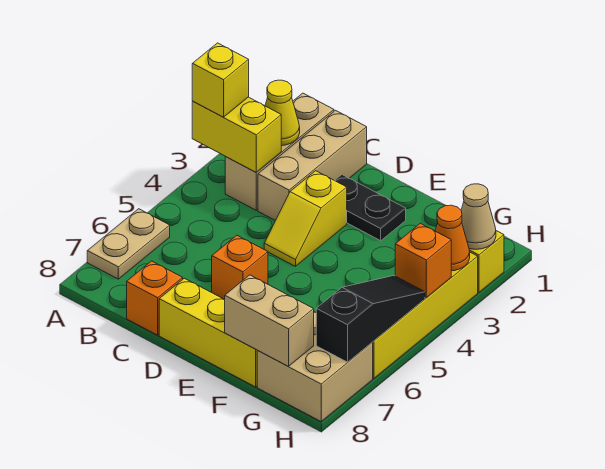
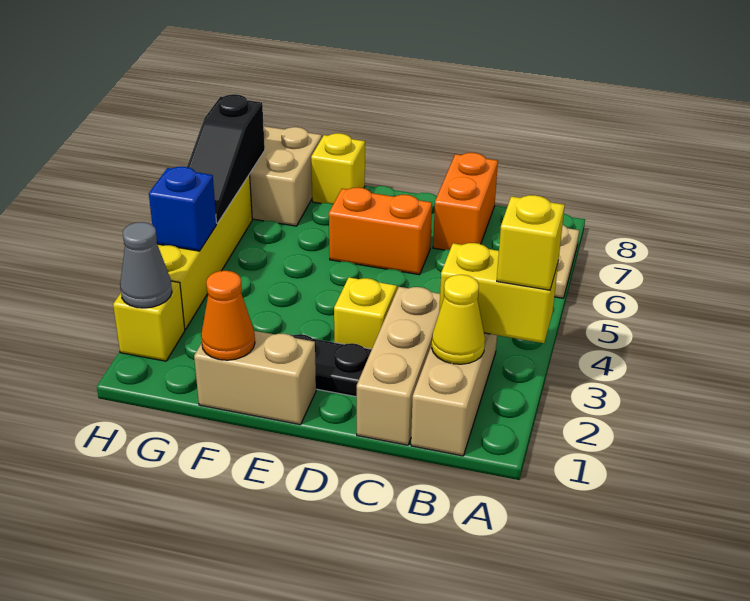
orange 1x1 brick [127,261,183,335] -> orange 1x2 brick [433,153,498,250]
orange 1x1 brick [212,235,268,299] -> orange 1x2 brick [329,187,432,275]
yellow 1x3 brick [159,278,258,387] -> yellow 1x1 brick [311,133,365,204]
tan 1x2 brick [224,275,314,366] -> tan 1x2 brick moved to [194,331,316,425]
tan 1x1 cone [461,184,496,249] -> grey 1x1 cone [120,222,172,308]
orange 1x1 cone [435,205,470,271] -> orange 1x1 cone moved to [201,271,255,360]
orange 1x1 brick [395,223,451,298] -> blue 1x1 brick [149,167,217,251]

